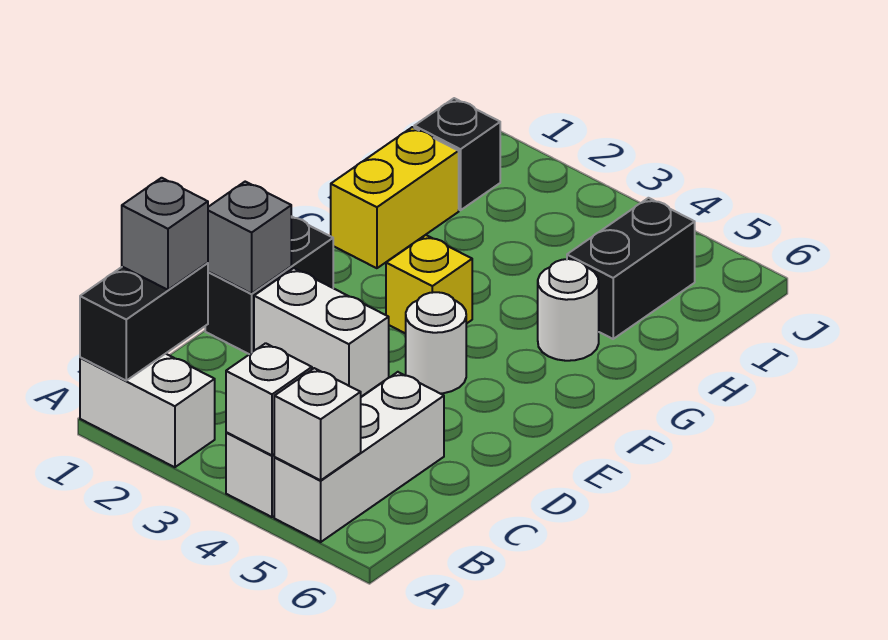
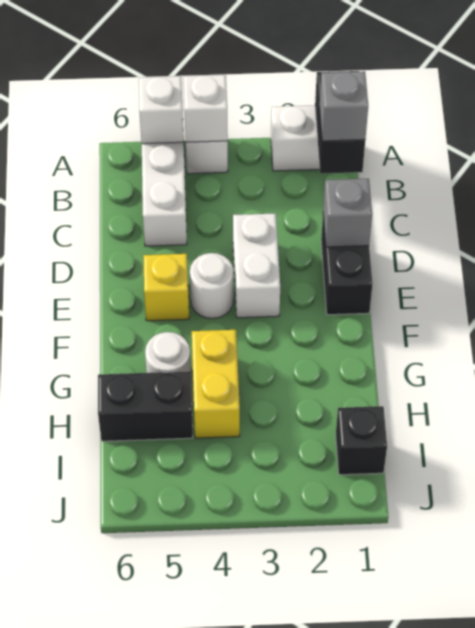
white 1x2 brick [254,268,389,397] -> white 1x2 brick turned to [233,213,280,318]
yellow 1x1 brick [386,235,472,334] -> yellow 1x1 brick moved to [143,254,189,321]
yellow 1x2 brick [331,127,459,268] -> yellow 1x2 brick moved to [192,330,240,438]
black 1x2 brick [567,198,695,339] -> black 1x2 brick turned to [98,371,193,441]

